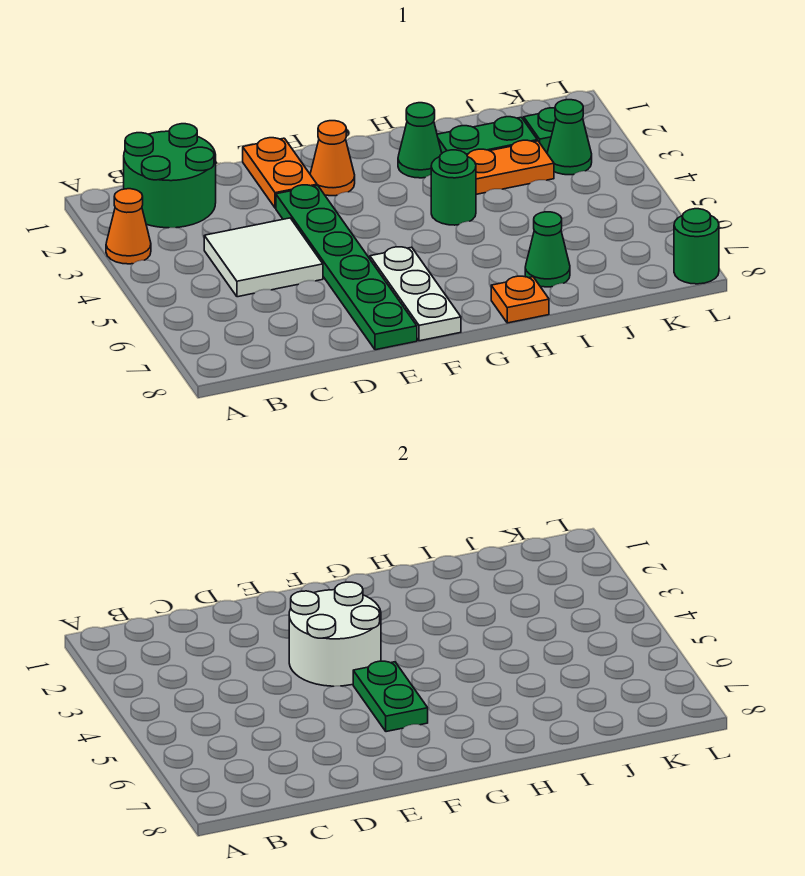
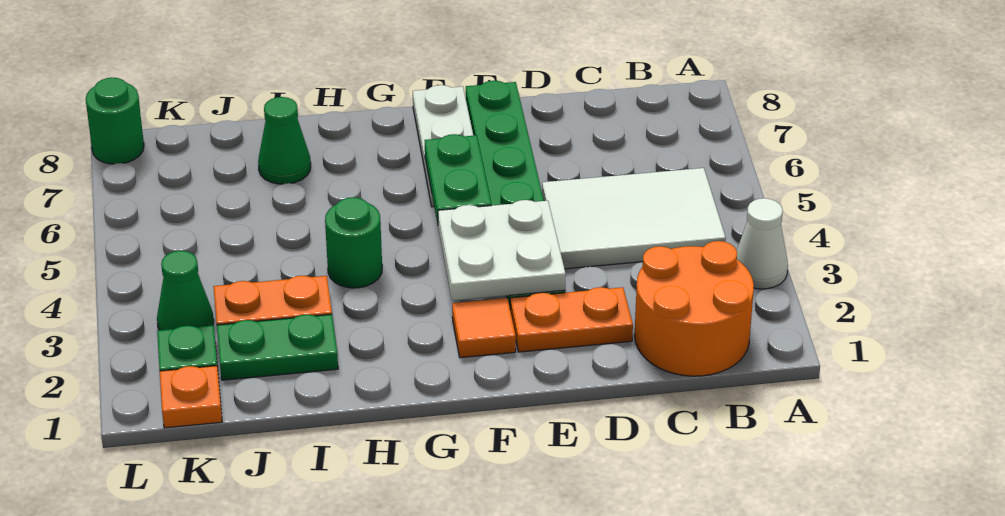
orange 1x1 cone [106,189,151,264] -> white 1x1 cone [737,198,788,289]
green 2x2 round brick [124,124,216,228] -> orange 2x2 round brick [634,241,754,376]
white 2x2 tile [204,218,323,297] -> white 2x3 tile [542,168,726,269]
orange 1x2 plate [243,138,317,208] -> orange 1x2 plate turned to [510,287,633,352]
white 2x2 round brick [289,582,381,686] -> white 2x2 plate [438,200,566,301]
orange 1x1 cone [310,121,355,196] -> orange 1x1 tile [452,298,516,358]
green 1x1 cone [398,103,442,178] -> none
orange 1x1 plate [491,276,549,323] -> orange 1x1 plate moved to [160,366,222,428]

